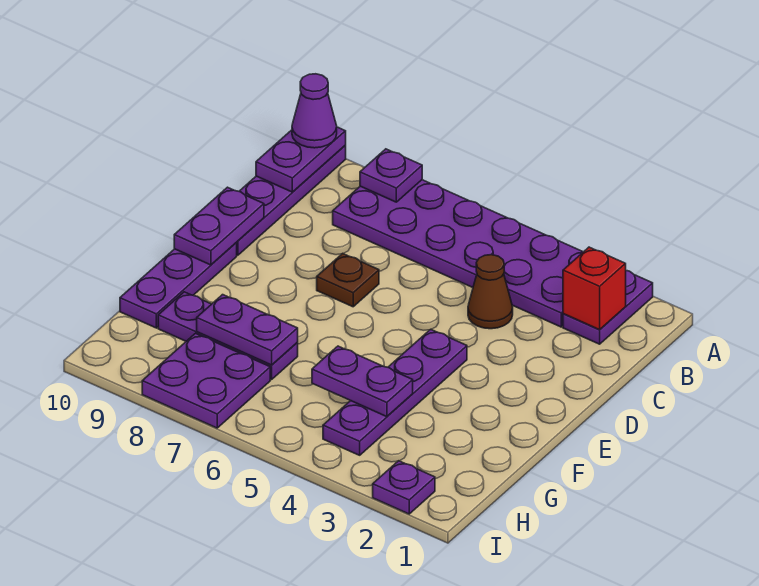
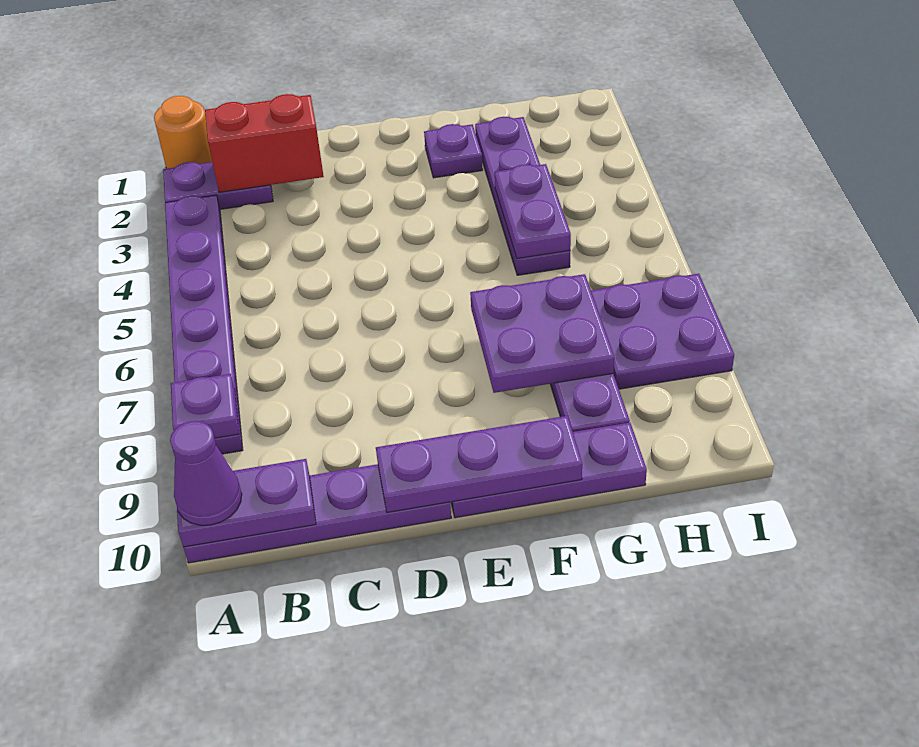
none -> orange 1x1 round brick [154,96,212,169]
purple 2x6 plate [333,180,583,327] -> purple 1x6 plate [165,195,243,454]
red 1x1 brick [563,247,626,330] -> red 1x2 brick [205,94,324,192]
brown 1x1 cone [468,255,513,329] -> none
brown 1x1 plate [317,253,379,307] -> none
purple 1x2 plate [174,187,264,265] -> purple 1x3 plate [376,416,582,512]
purple 1x4 plate [323,329,467,455] -> purple 1x4 plate turned to [475,117,570,275]
purple 1x2 plate [197,295,298,365] -> purple 2x2 plate [470,274,614,393]
purple 1x1 plate [373,461,435,514] -> purple 1x1 plate moved to [424,124,483,178]

